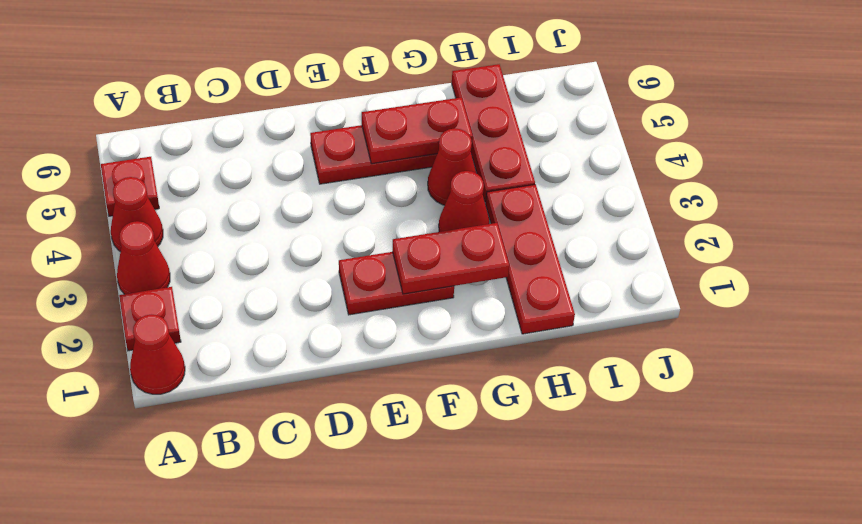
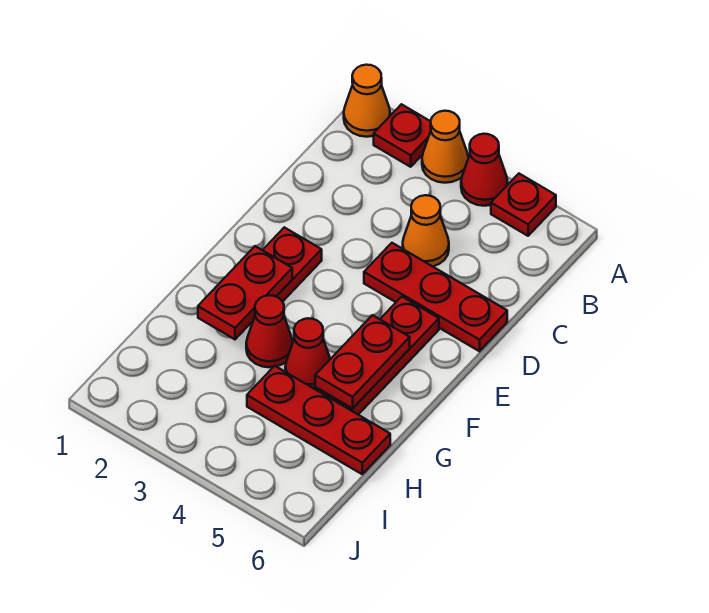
red 1x1 cone [130,315,185,394] -> orange 1x1 cone [344,65,390,137]
red 1x1 cone [117,221,170,294] -> orange 1x1 cone [422,111,468,183]
none -> orange 1x1 cone [403,195,449,266]
red 1x3 plate [486,184,575,334] -> red 1x3 plate moved to [364,243,507,351]

